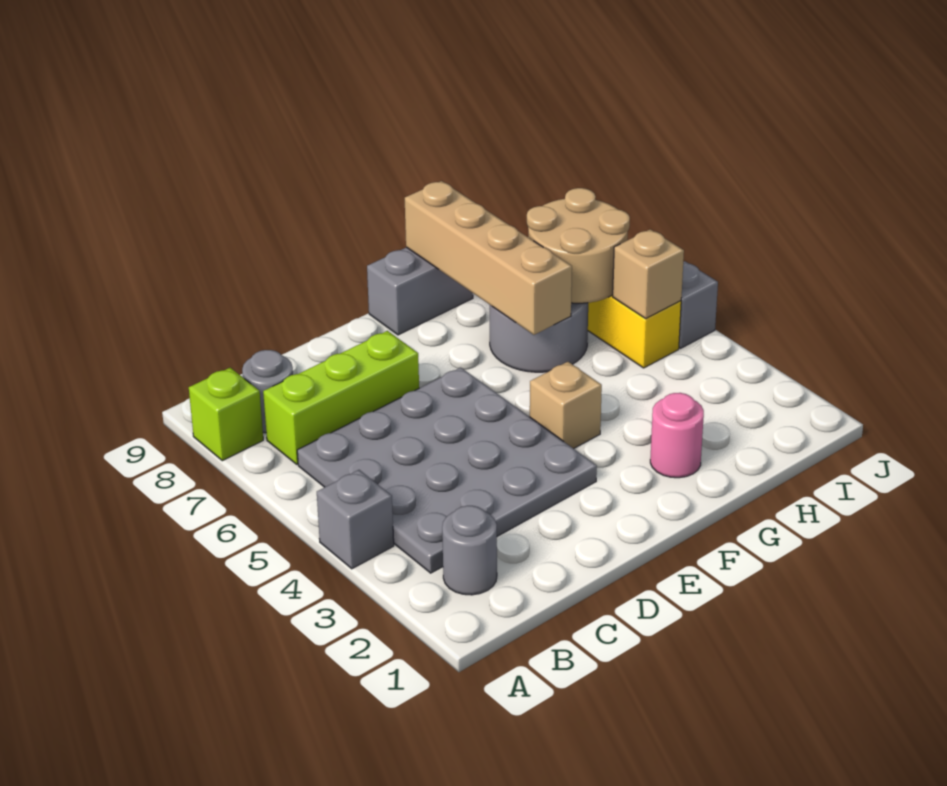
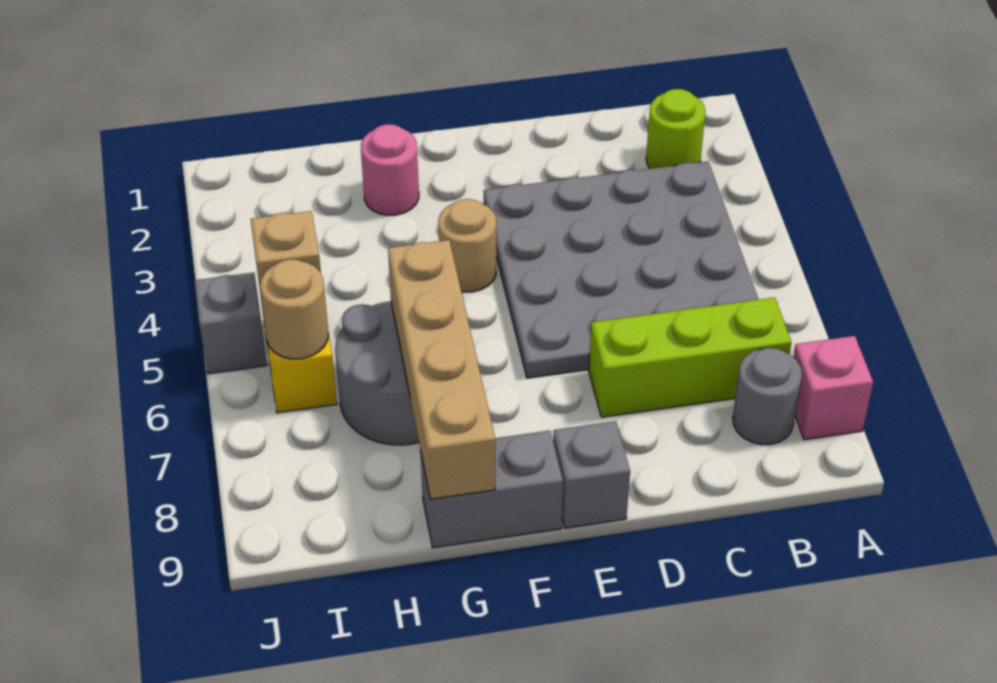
grey 1x1 brick [317,470,394,569] -> grey 1x1 brick moved to [553,421,630,528]
lime 1x1 brick [189,368,263,461] -> pink 1x1 brick [793,336,873,440]
grey 1x1 round brick [442,506,497,595] -> lime 1x1 round brick [646,89,705,169]
tan 1x1 brick [530,362,602,449] -> tan 1x1 round brick [438,199,496,292]
tan 2x2 round brick [527,188,630,303] -> tan 1x1 round brick [260,259,328,359]

